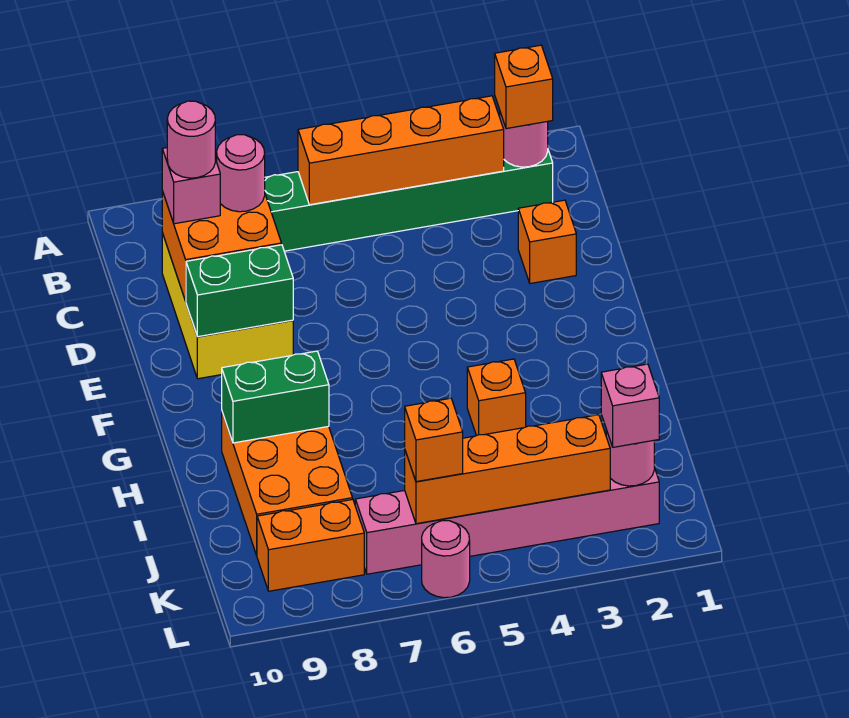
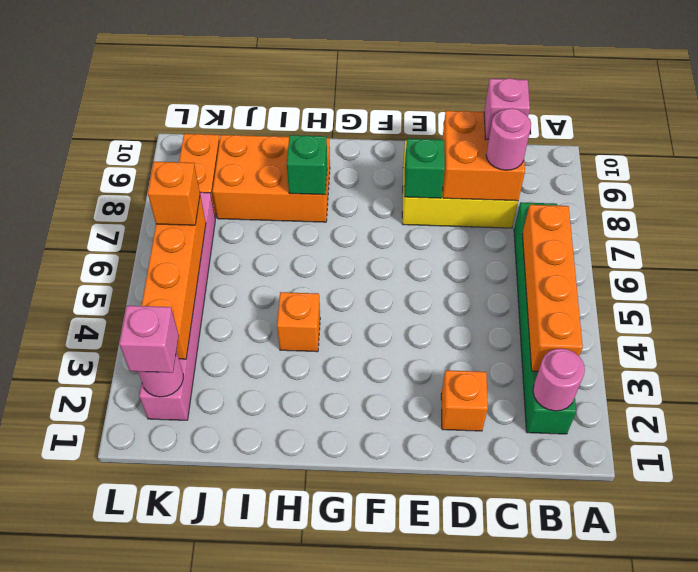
orange 1x1 brick [495,45,553,129] -> none
pink 1x1 round brick [167,101,215,178] -> none
green 1x2 brick [186,245,293,337] -> green 1x1 brick [404,139,445,198]
green 1x2 brick [222,351,329,443] -> green 1x1 brick [287,135,327,195]
pink 1x1 round brick [422,521,470,598] -> none

